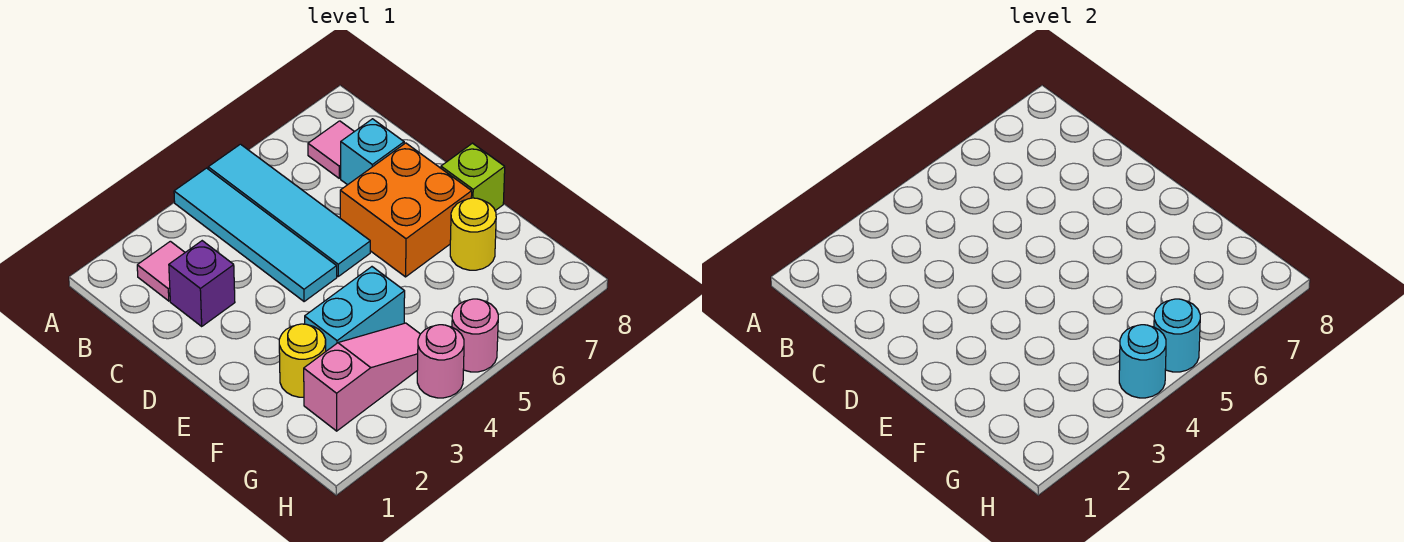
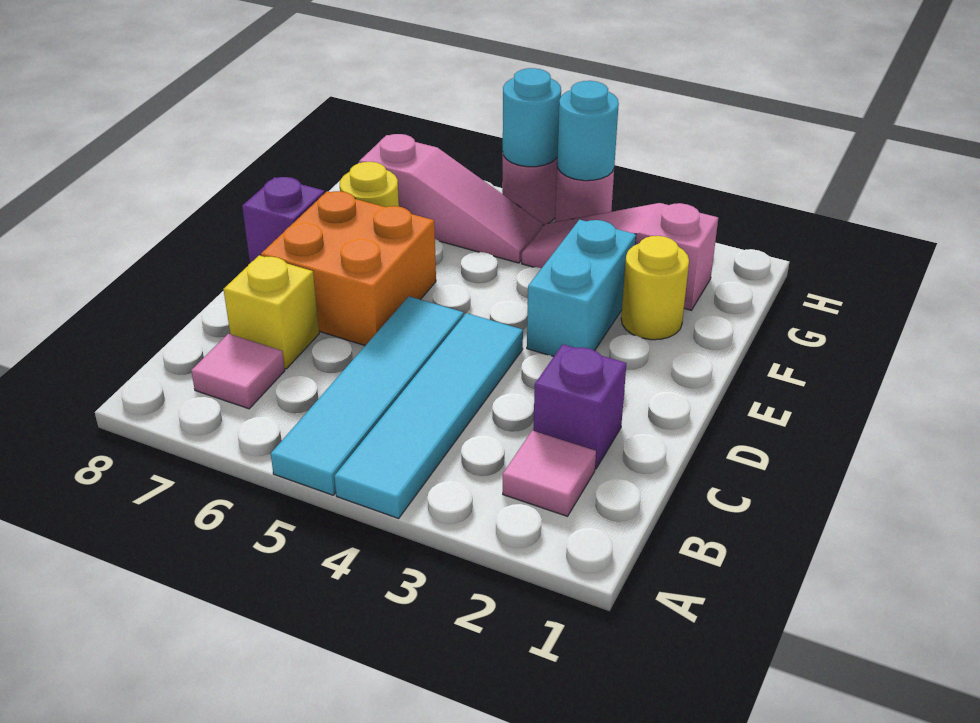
cyan 1x1 brick [341,119,404,185] -> yellow 1x1 brick [223,255,319,369]
lime 1x1 brick [441,143,505,211] -> purple 1x1 brick [242,177,325,263]
cyan 1x2 brick [305,267,405,351] -> cyan 1x2 brick turned to [527,220,636,357]
none -> pink 1x3 slope [359,134,543,263]

